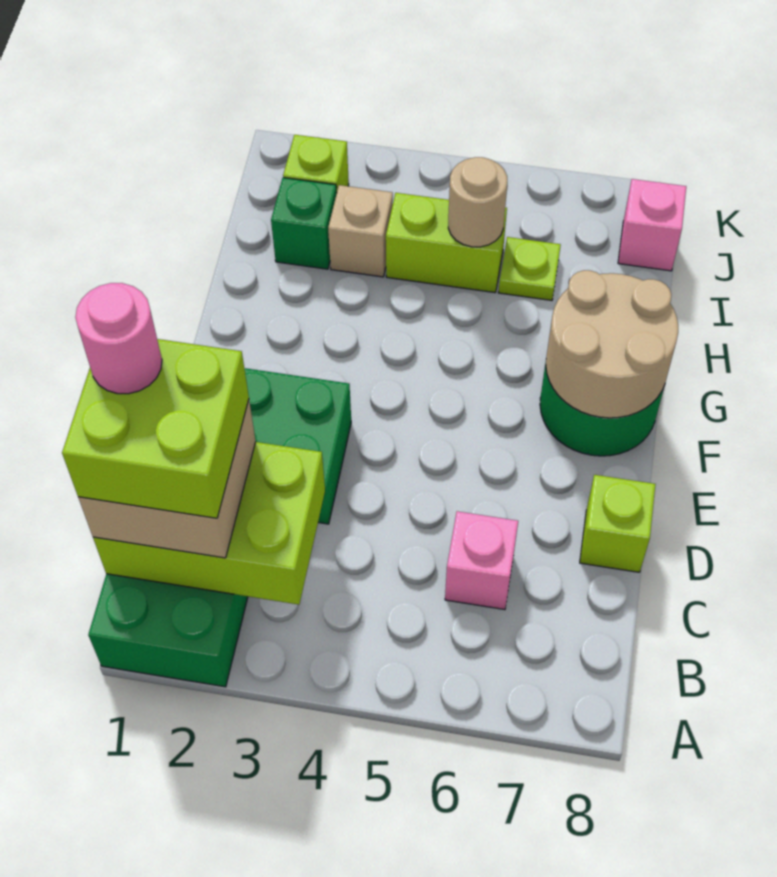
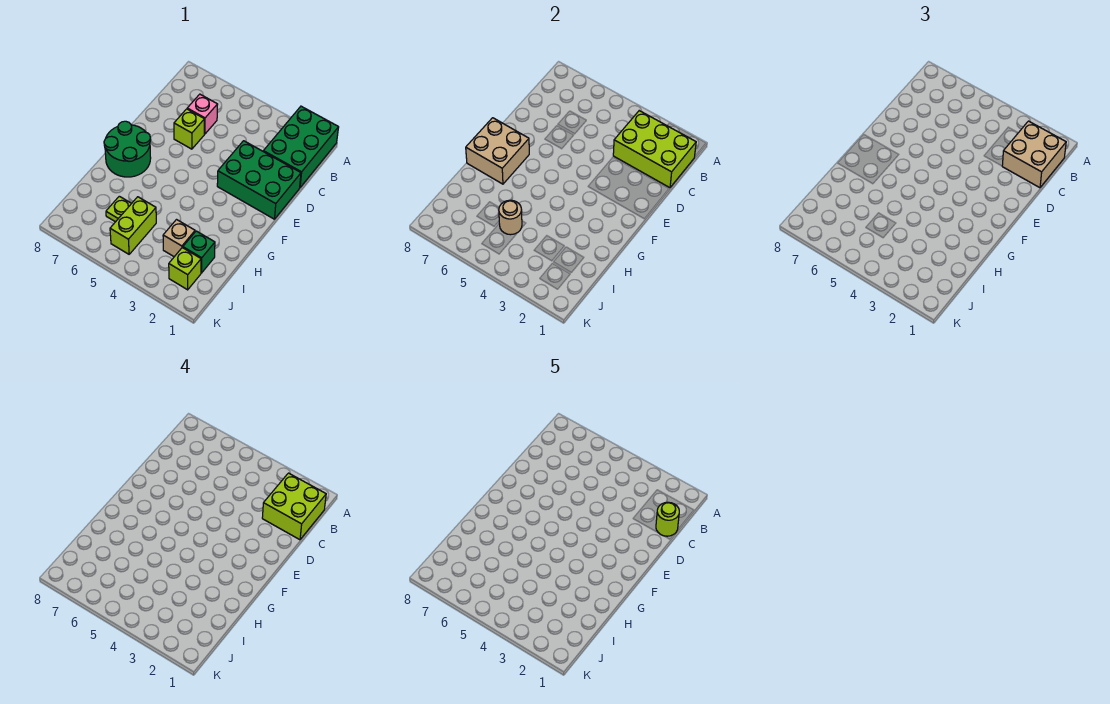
pink 1x1 round brick [75,283,162,394] -> lime 1x1 round brick [656,502,679,536]
lime 1x1 brick [580,475,656,572] -> lime 1x1 brick moved to [174,109,204,149]
tan 2x2 round brick [546,270,678,418] -> tan 2x2 brick [466,118,529,184]
lime 1x2 brick [386,193,507,293] -> lime 1x2 brick turned to [110,197,156,254]
pink 1x1 brick [618,179,686,271] -> none

